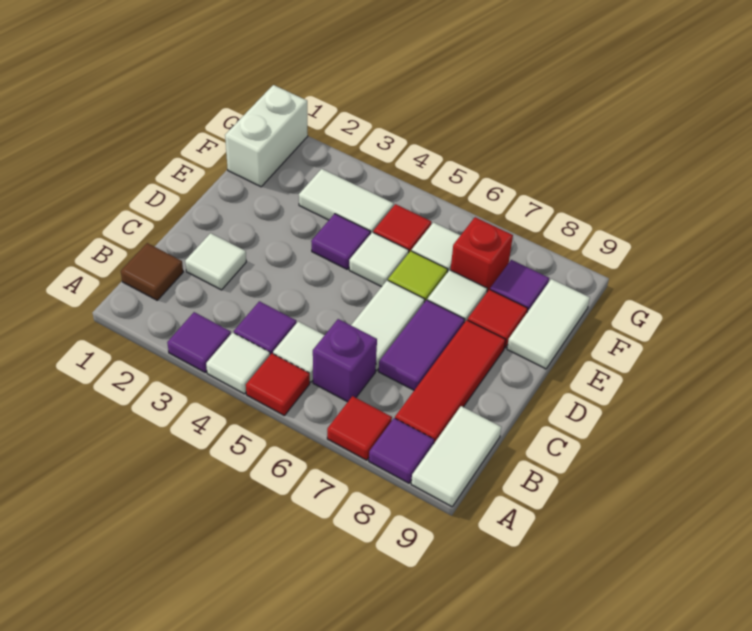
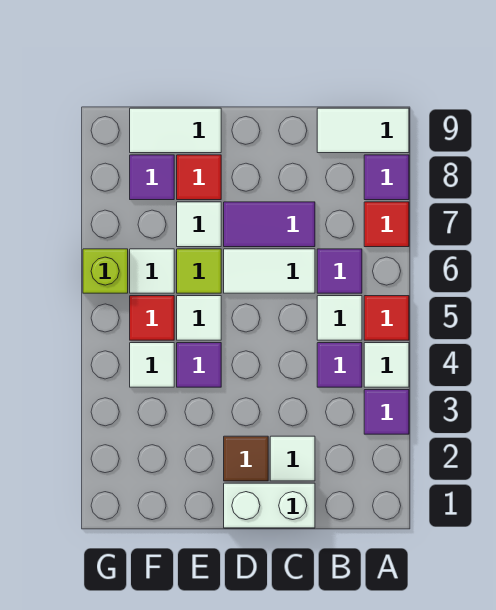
brown 1x1 tile [121,243,183,300] -> brown 1x1 tile moved to [224,436,268,481]
purple 1x1 brick [313,319,377,402] -> purple 1x1 tile [317,249,362,293]
red 1x3 tile [395,320,506,443] -> none
white 1x2 brick [225,85,308,187] -> white 1x2 brick moved to [224,483,315,528]
white 1x2 tile [299,169,394,234] -> white 1x1 tile [130,343,174,387]
red 1x1 brick [451,217,513,292] -> none
none -> lime 1x1 brick [83,249,128,293]

